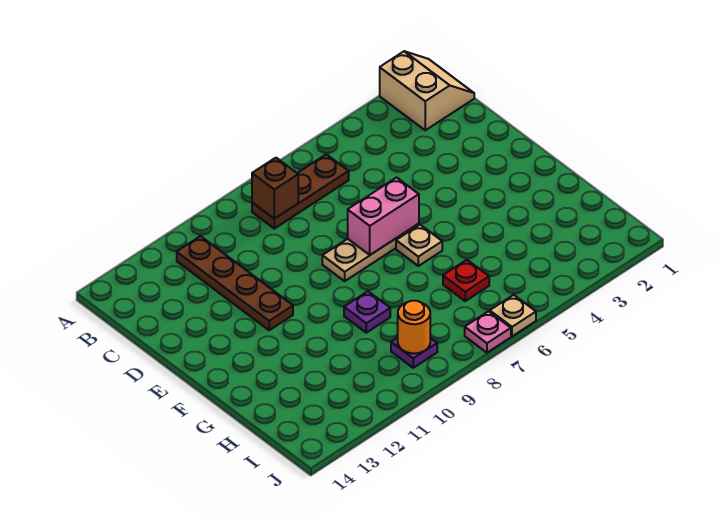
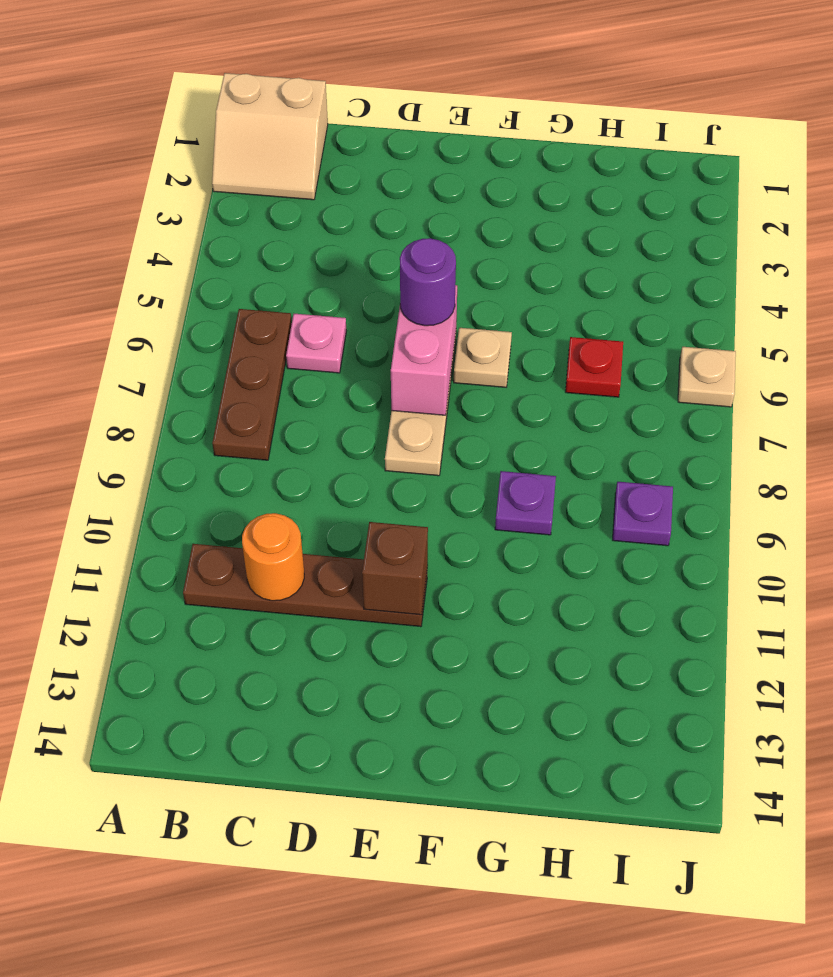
tan 2x2 slope [380,51,474,130] -> tan 2x2 slope turned to [212,73,328,200]
brown 1x1 brick [252,158,298,219] -> brown 1x1 brick moved to [362,522,428,615]
none -> purple 1x1 round brick [400,238,456,326]
orange 1x1 round brick [398,301,430,353] -> orange 1x1 round brick moved to [242,513,304,601]
pink 1x1 plate [465,311,511,353] -> pink 1x1 plate moved to [286,314,346,373]

